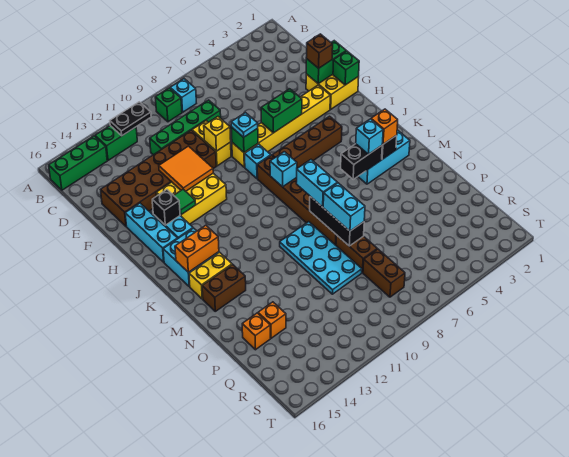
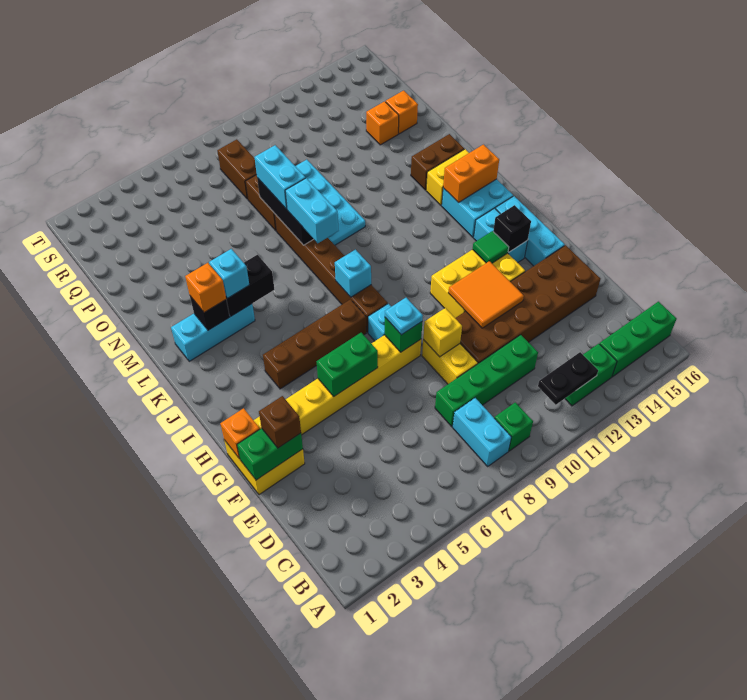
cyan 1x1 brick [170,79,196,112] -> cyan 1x2 brick [452,398,511,466]
green 1x1 brick [333,51,359,85] -> orange 1x1 brick [220,408,260,459]

